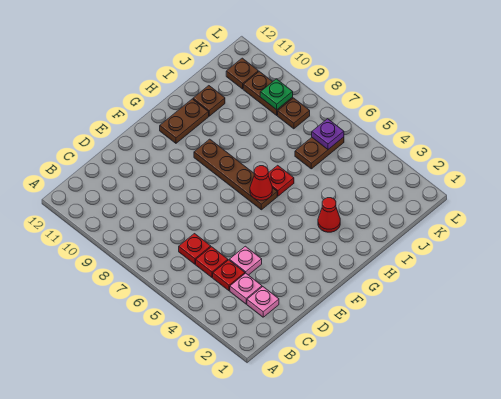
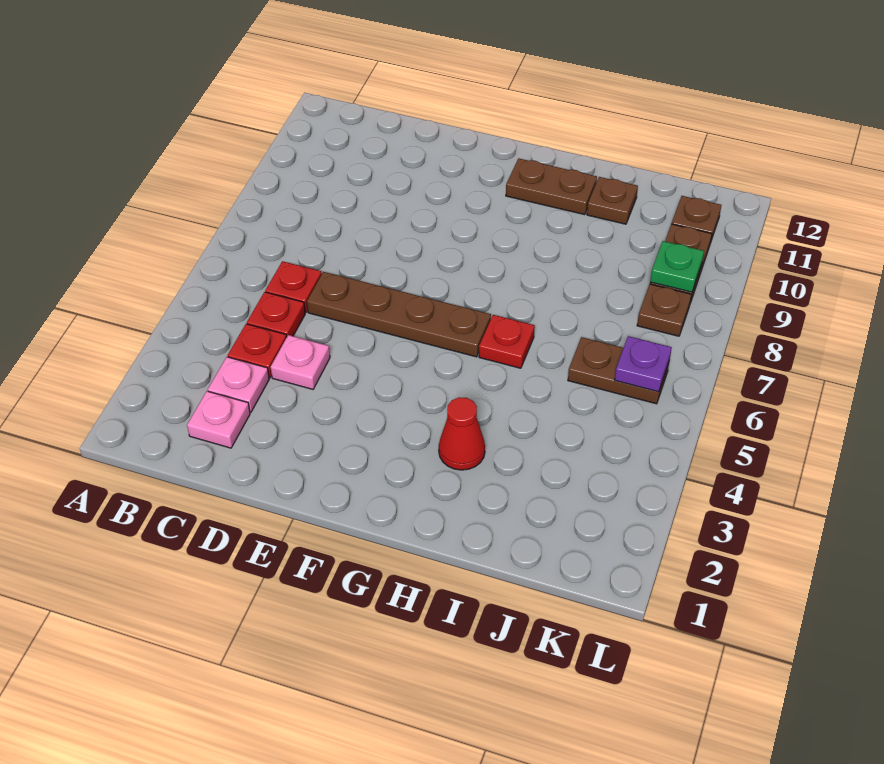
brown 1x4 plate [194,139,277,210] -> brown 1x4 plate turned to [307,272,491,357]
red 1x1 cone [250,166,272,200] -> none

